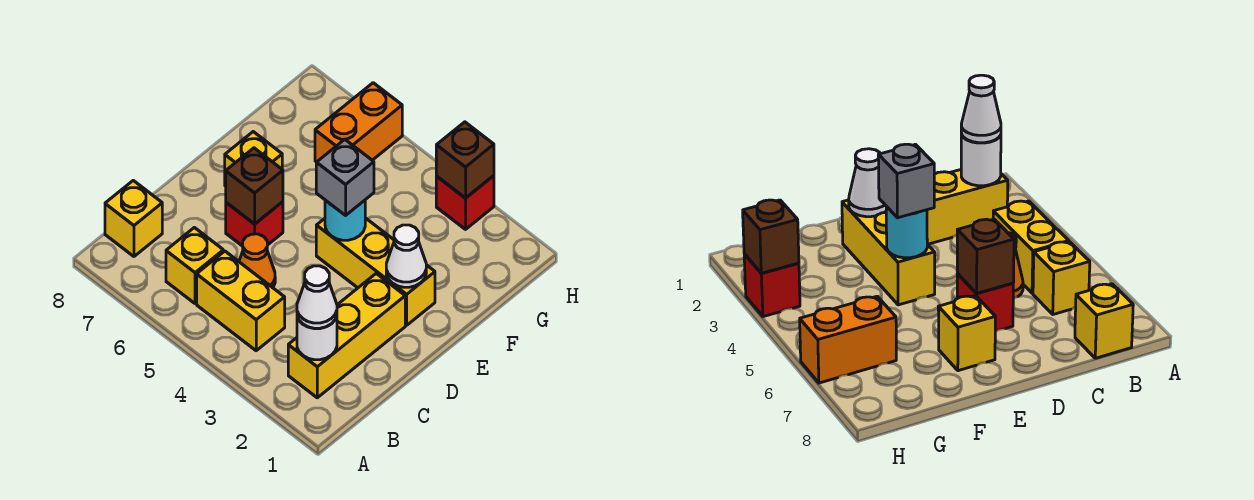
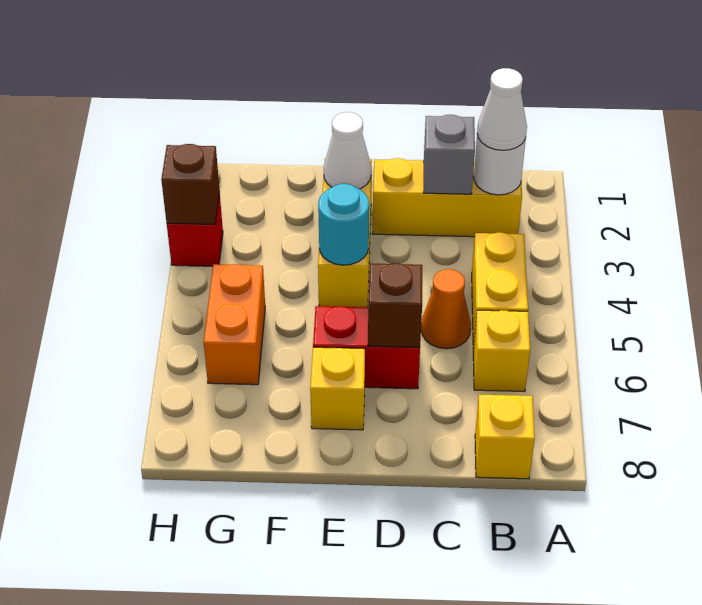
red 1x1 brick [226,202,283,246] -> red 1x2 brick [313,306,420,389]
grey 1x1 brick [316,139,374,215] -> grey 1x1 brick moved to [424,115,475,194]
orange 1x2 brick [315,83,402,162] -> orange 1x2 brick turned to [204,264,265,385]

